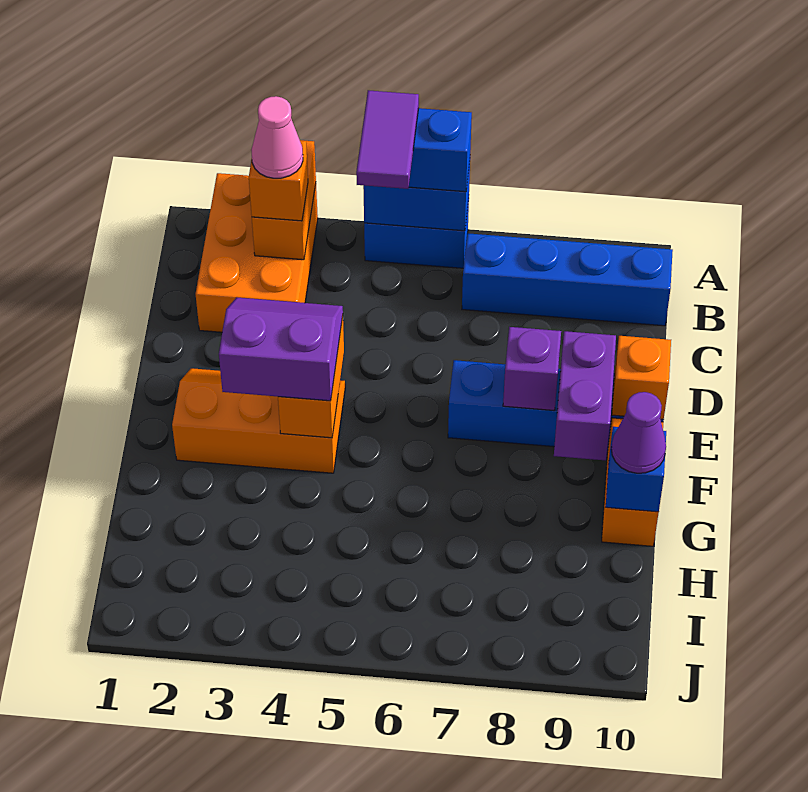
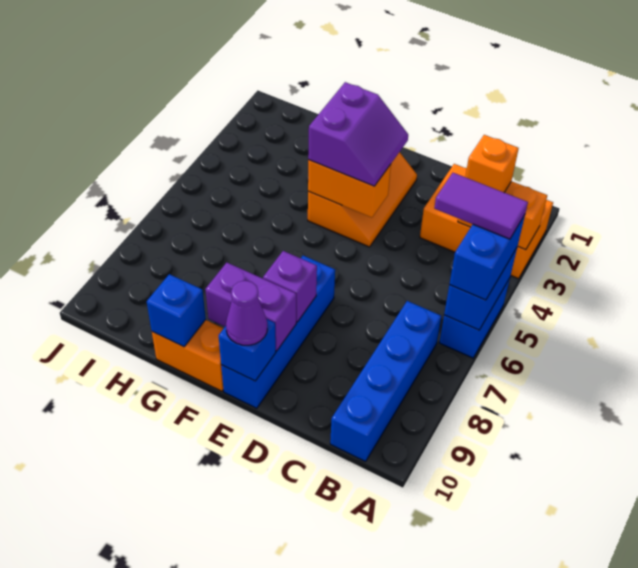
pink 1x1 cone [251,96,303,178] -> none
orange 1x1 brick [612,336,671,419] -> blue 1x1 brick [219,319,276,381]
purple 1x1 cone [611,392,666,473] -> purple 1x1 cone moved to [226,281,267,345]

